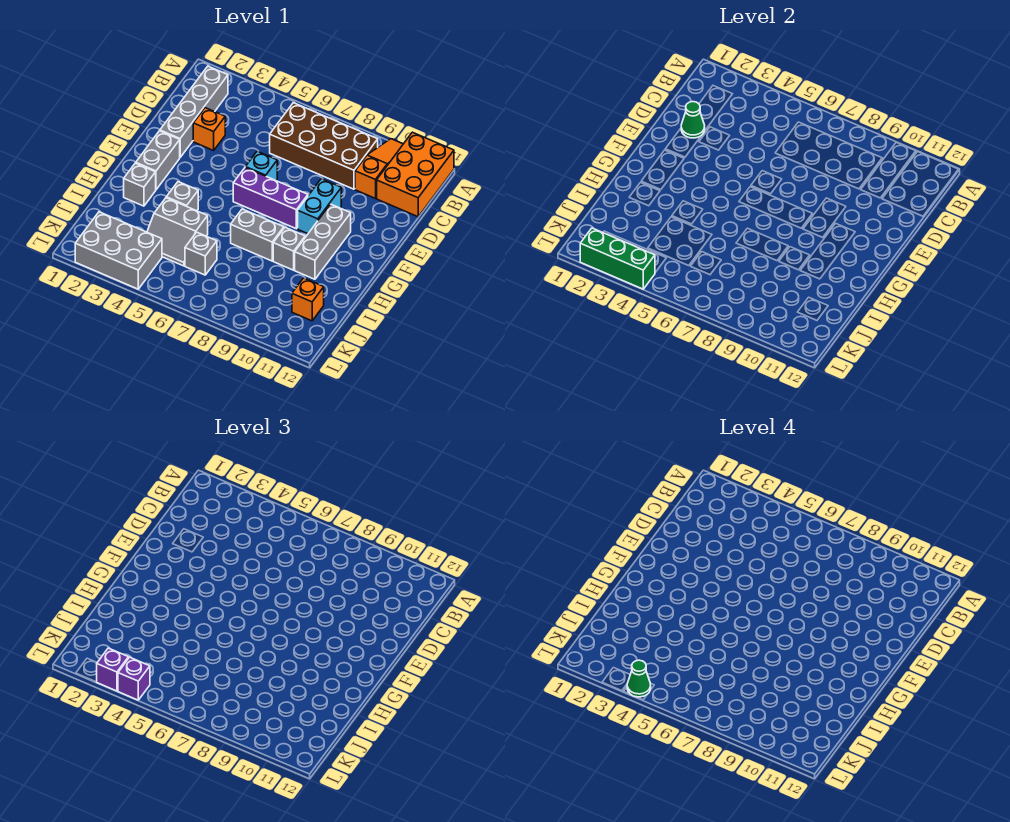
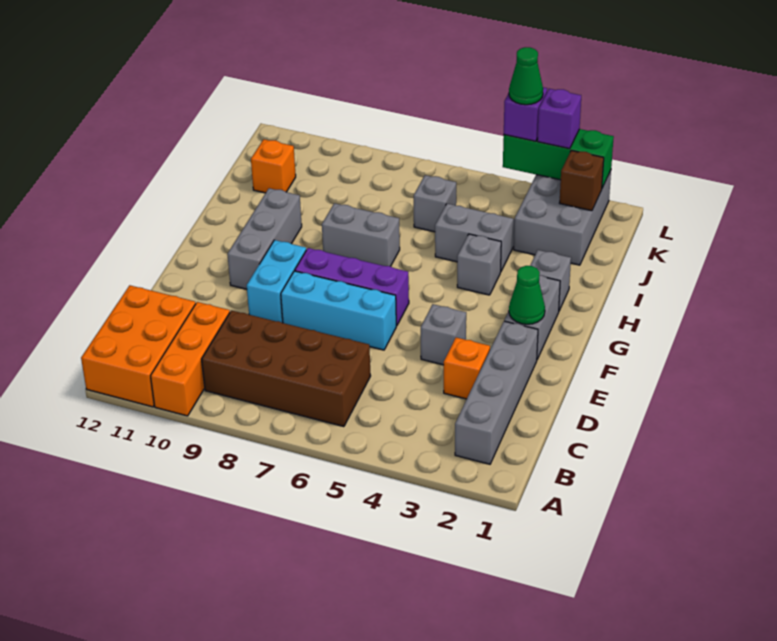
orange 1x3 slope [355,139,403,198] -> orange 1x3 brick [151,302,230,416]
green 1x1 cone [681,102,705,138] -> green 1x1 cone moved to [509,266,545,324]
cyan 1x1 brick [245,151,277,180] -> cyan 1x3 brick [281,271,396,350]
grey 1x1 brick [273,227,305,270] -> grey 1x1 brick moved to [421,304,466,365]
grey 2x3 brick [75,212,162,289] -> grey 2x3 brick turned to [514,170,611,265]
none -> brown 1x1 brick [560,150,604,211]

